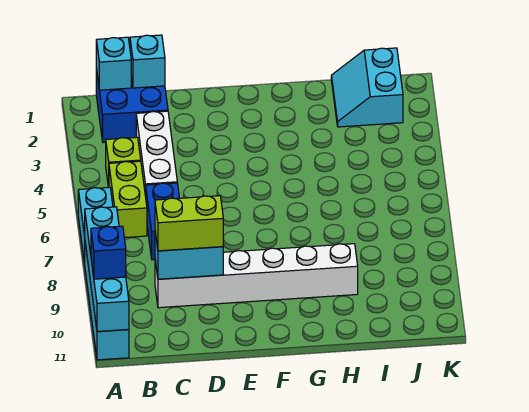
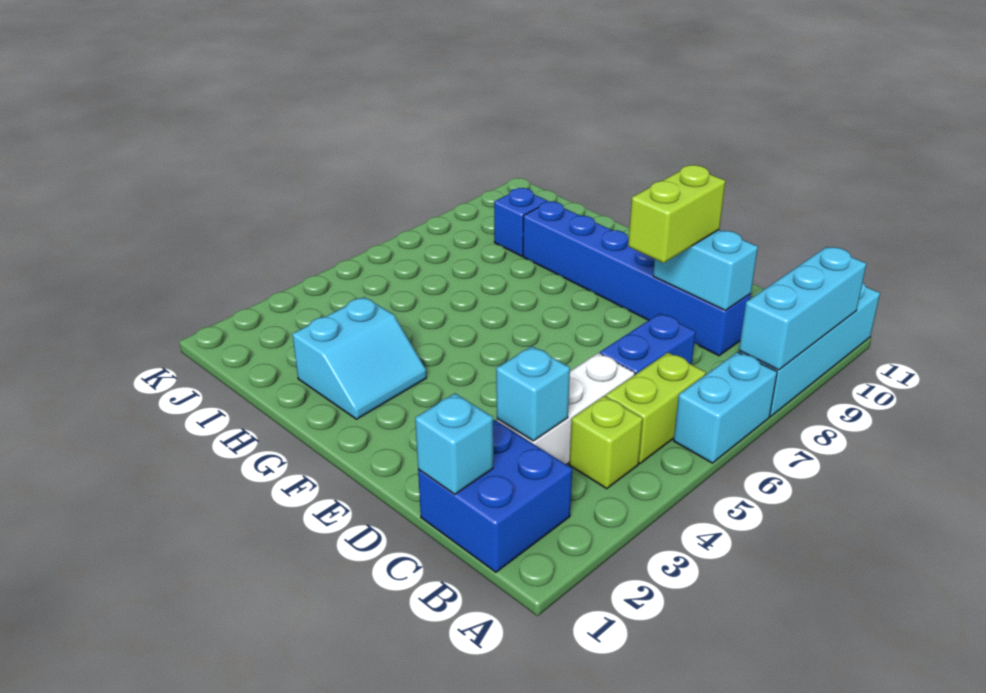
cyan 1x4 brick [85,207,129,332] -> cyan 1x3 brick [739,247,866,370]
blue 1x1 brick [91,226,126,279] -> blue 1x1 brick moved to [494,188,548,256]
cyan 1x1 brick [96,37,131,90] -> cyan 1x1 brick moved to [496,346,570,441]
white 1x6 brick [155,244,358,308] -> blue 1x6 brick [523,201,751,356]
lime 1x2 brick [155,196,223,251] -> lime 1x2 brick turned to [628,165,725,263]
cyan 2x2 slope [331,48,403,127] -> cyan 2x2 slope moved to [292,297,427,419]

